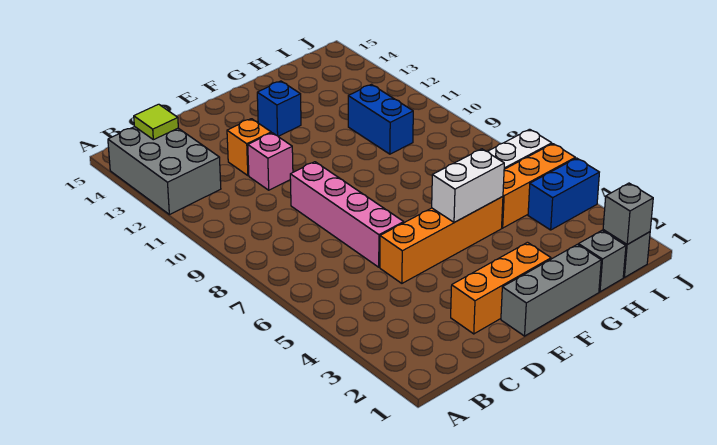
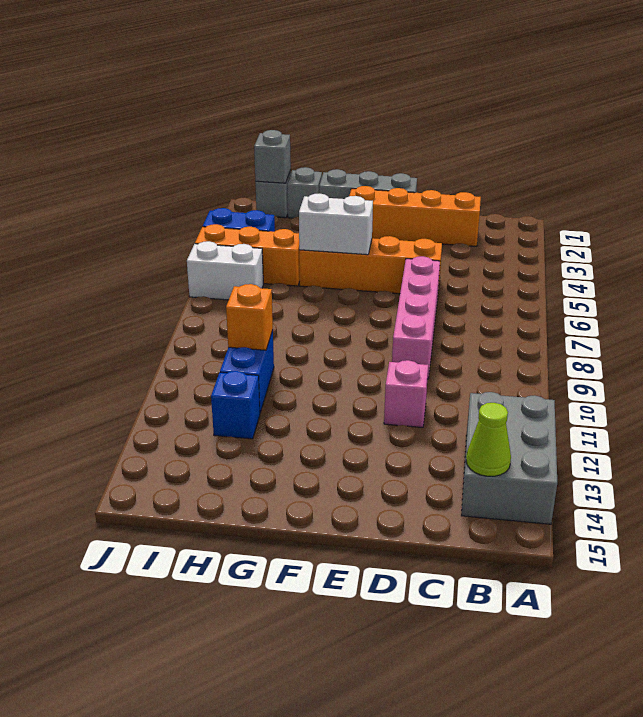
lime 1x1 tile [134,104,178,140] -> lime 1x1 cone [466,403,511,476]
orange 1x3 brick [451,242,551,334] -> orange 1x4 brick [349,186,481,246]
orange 1x1 brick [227,119,271,176] -> orange 1x1 brick moved to [226,284,273,350]
blue 1x1 brick [257,81,301,136] -> blue 1x1 brick moved to [211,371,260,439]

